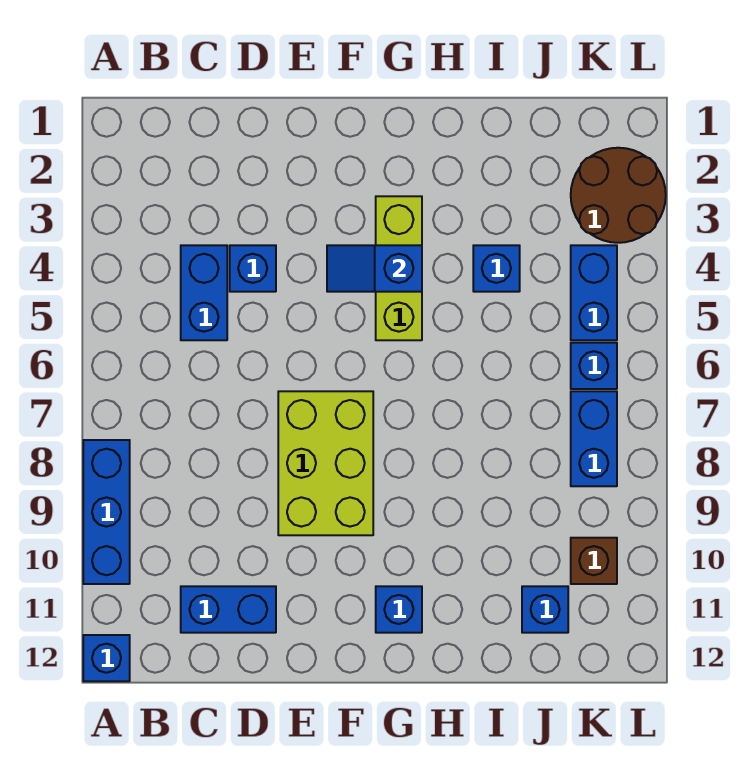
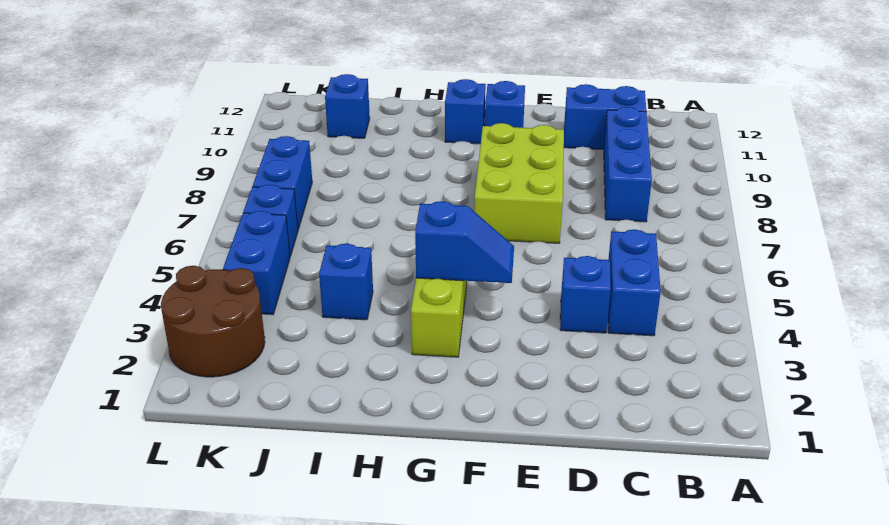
blue 1x3 brick [83,440,130,584] -> blue 1x3 brick moved to [604,107,652,222]
blue 1x1 brick [83,635,130,681] -> blue 1x1 brick moved to [485,81,525,128]
brown 1x1 brick [571,538,617,584] -> none

